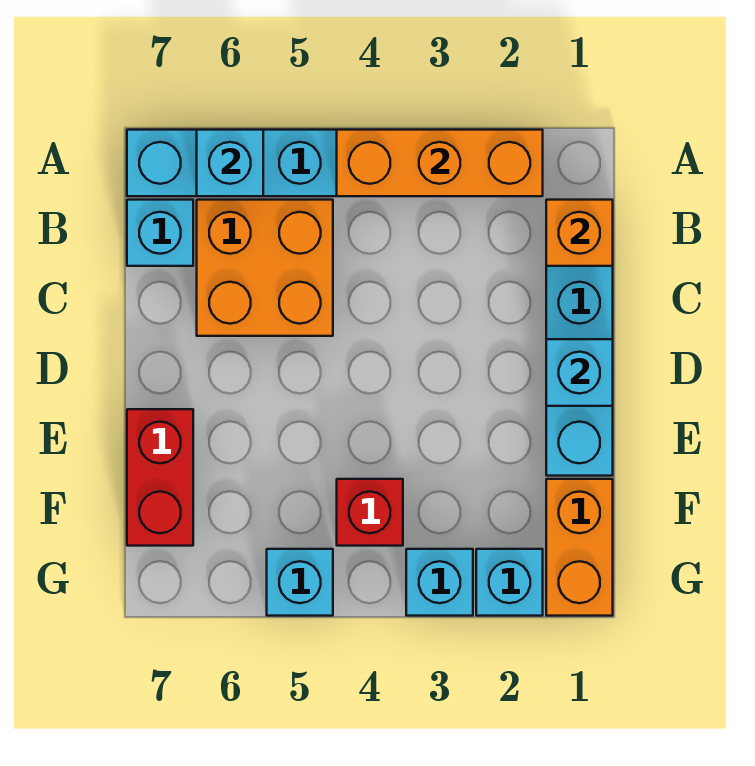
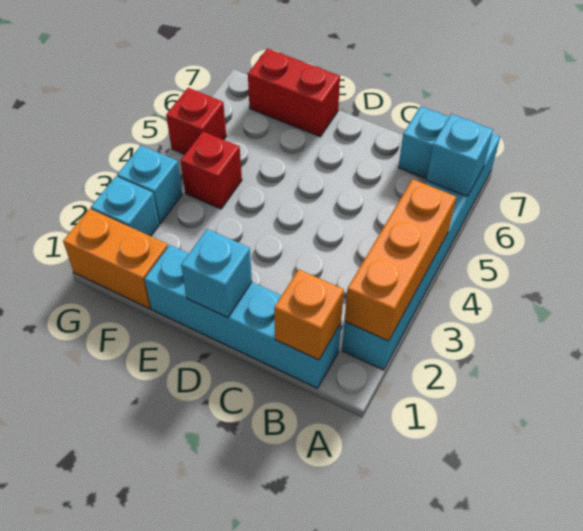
orange 2x2 brick [197,200,333,336] -> none
cyan 1x1 brick [267,549,333,616] -> red 1x1 brick [166,88,226,154]

